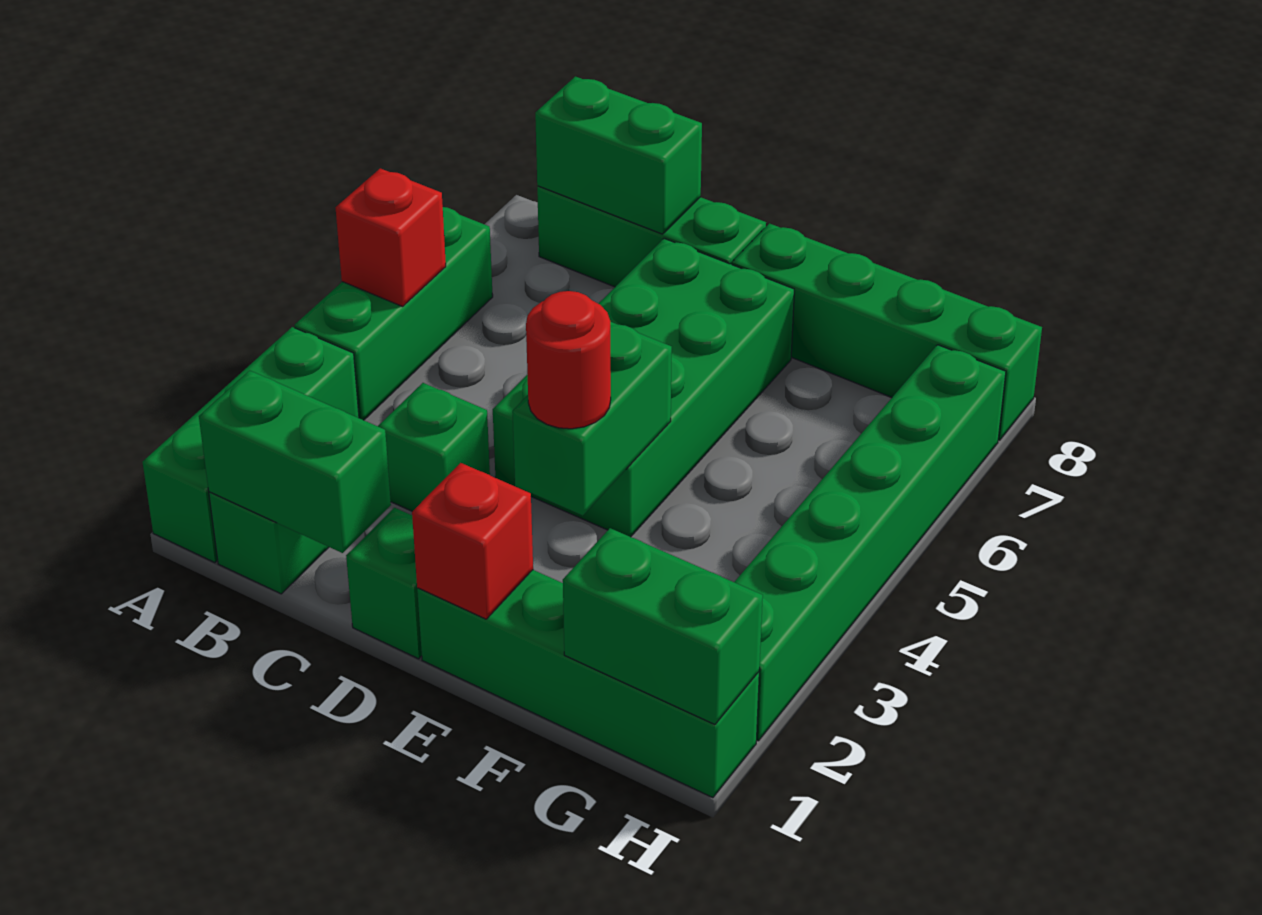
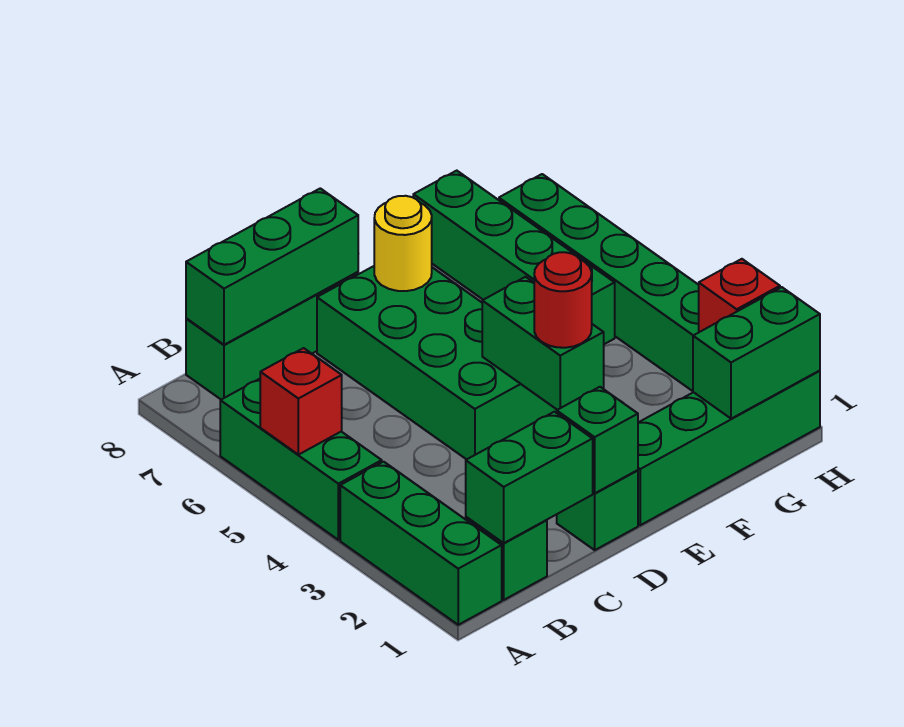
green 1x2 brick [535,76,702,234] -> green 1x3 brick [186,188,358,345]
green 1x1 brick [378,383,490,511] -> green 1x1 brick moved to [557,387,638,493]
red 1x1 brick [412,463,533,619] -> red 1x1 brick moved to [699,259,780,332]
none -> yellow 1x1 round brick [374,196,432,291]
green 1x4 brick [732,223,1042,440] -> green 1x4 brick turned to [413,171,615,344]

